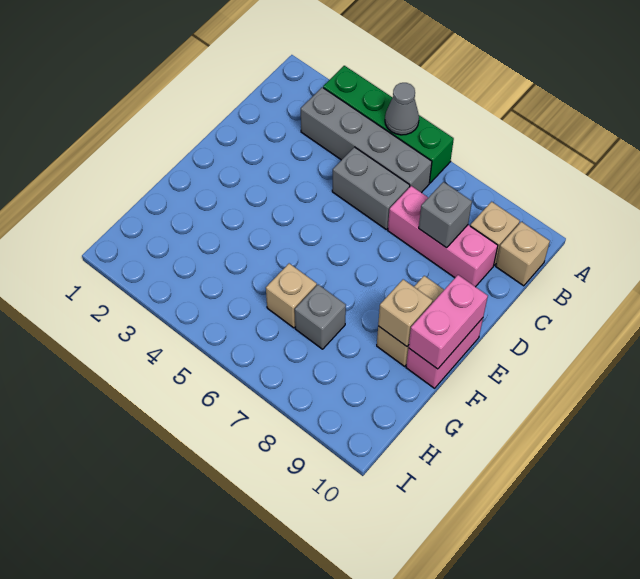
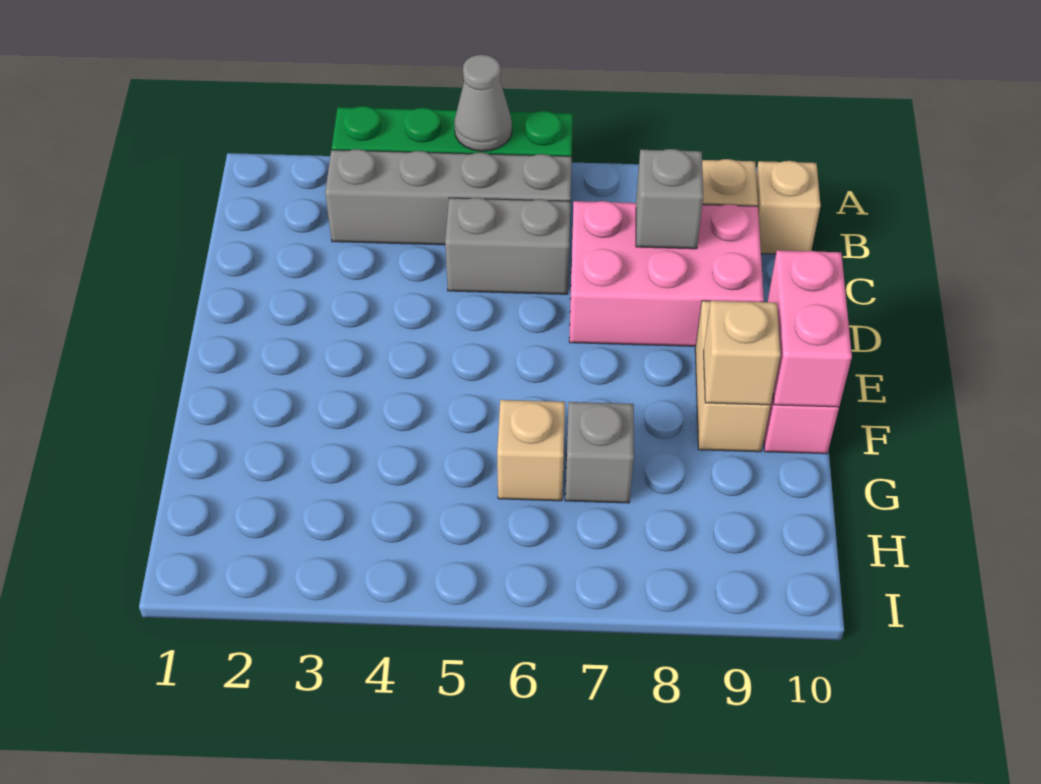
pink 1x3 brick [388,186,498,287] -> pink 2x3 brick [569,201,764,346]

